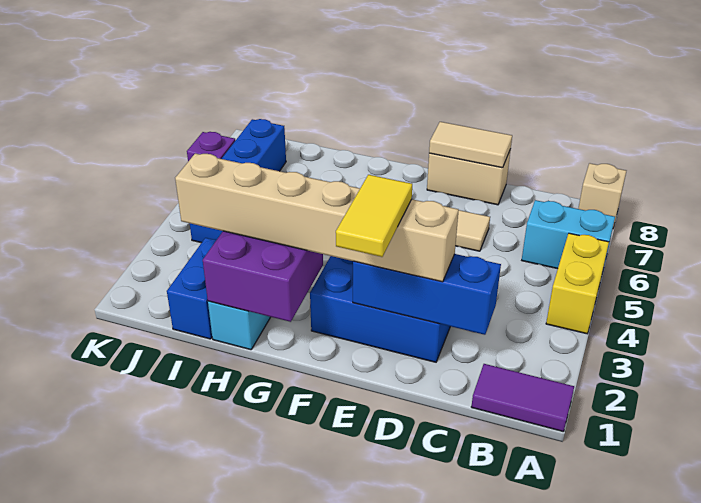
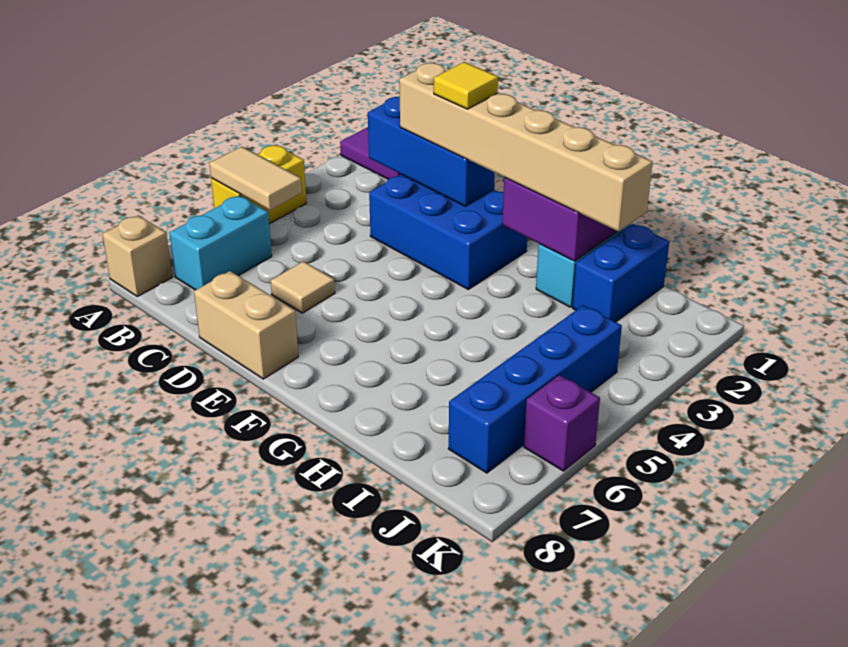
cyan 1x2 brick [522,200,615,269] -> cyan 1x2 brick turned to [170,196,272,290]
tan 1x2 tile [429,122,512,168] -> tan 1x2 tile moved to [209,147,302,210]
yellow 1x2 tile [336,175,412,257] -> yellow 1x1 tile [434,62,498,109]

